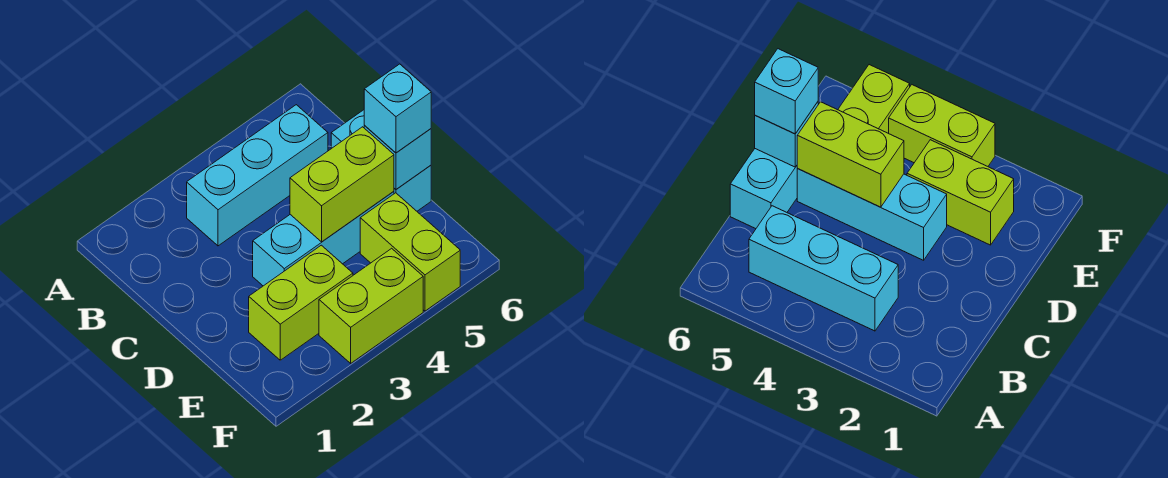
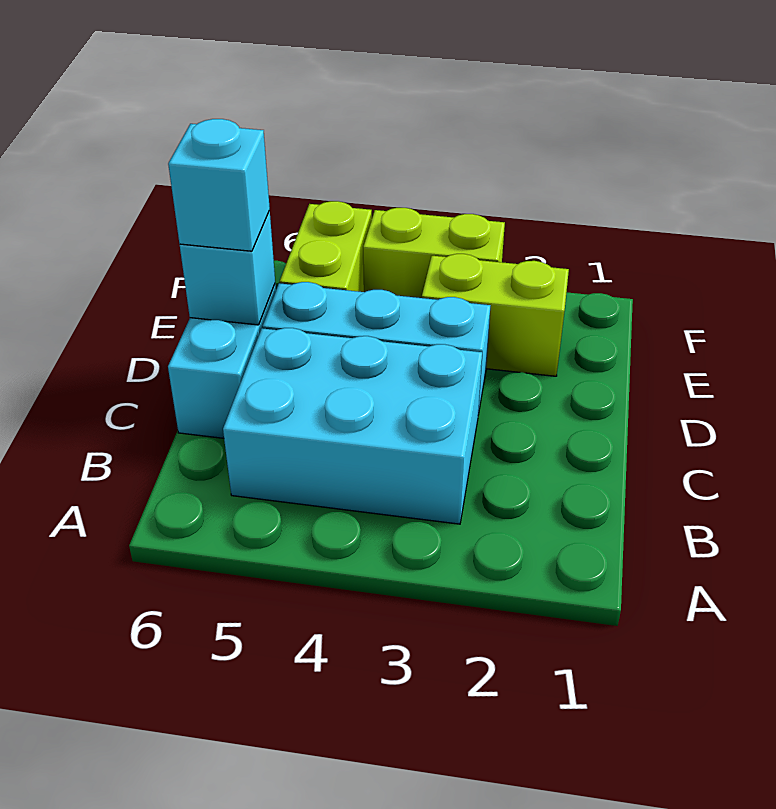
cyan 1x3 brick [187,105,328,246] -> cyan 2x3 brick [223,328,482,524]
lime 1x2 brick [290,127,394,242] -> none

